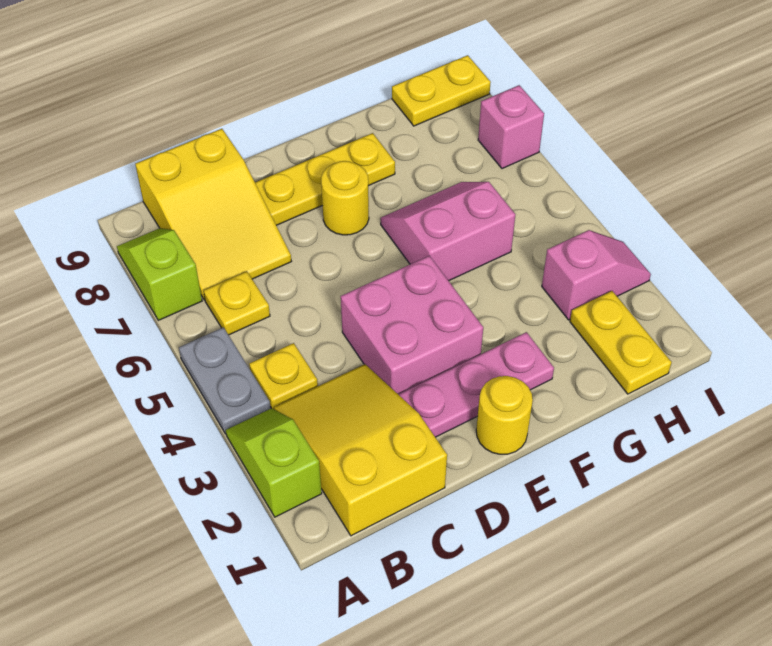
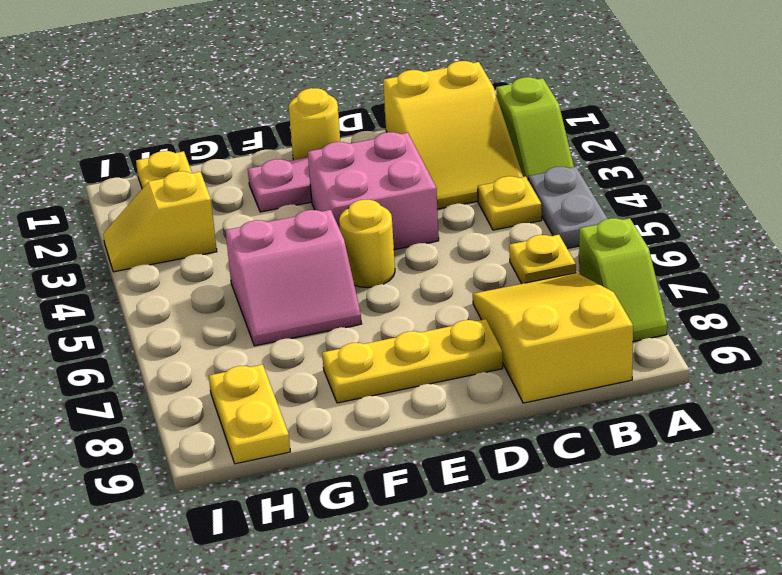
yellow 1x1 round brick [321,161,369,235] -> yellow 1x1 round brick moved to [339,200,395,288]
pink 1x2 slope [542,230,651,320] -> yellow 1x2 slope [103,171,217,272]
yellow 1x2 plate [392,55,491,126] -> yellow 1x2 plate turned to [209,364,290,464]
pink 1x1 brick [478,85,544,169] -> none

